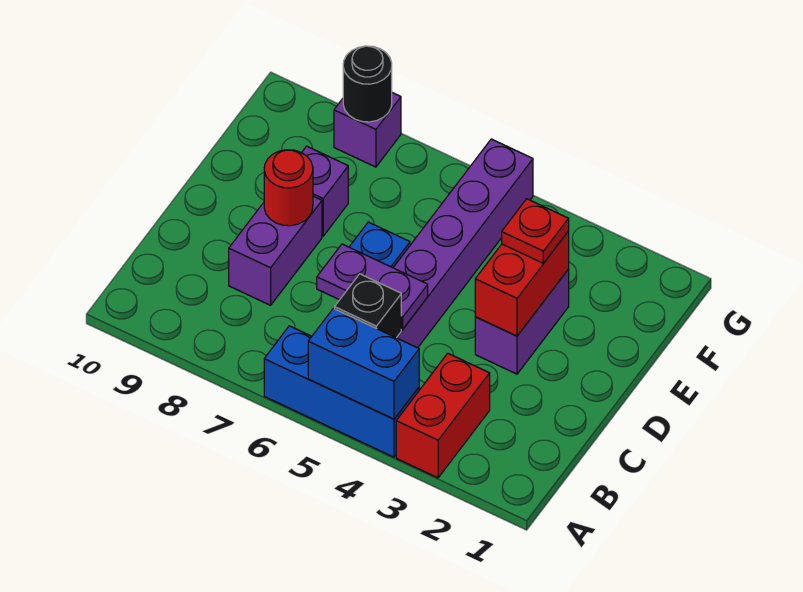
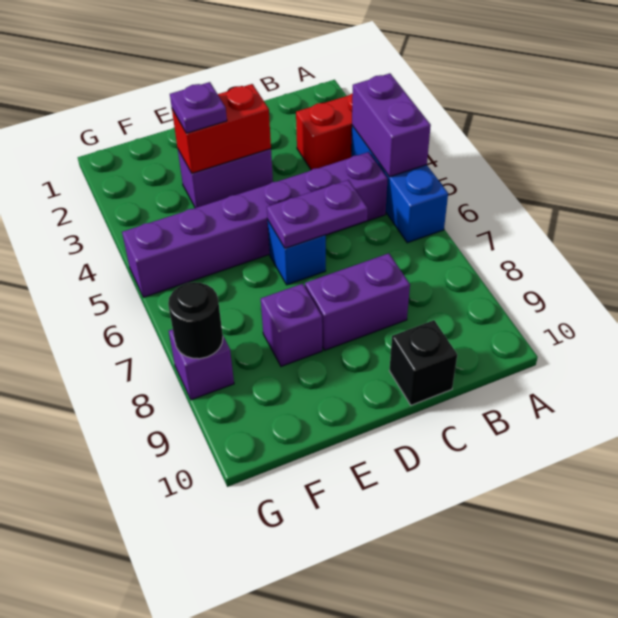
blue 1x2 brick [308,308,419,419] -> purple 1x2 brick [352,73,431,177]
black 1x1 brick [335,274,401,338] -> black 1x1 brick moved to [389,320,457,405]
purple 1x2 plate [317,244,428,329] -> purple 1x2 plate turned to [267,180,368,248]
red 1x1 round brick [264,150,313,226] -> none
red 1x1 plate [502,199,569,263] -> purple 1x1 plate [170,82,227,133]

